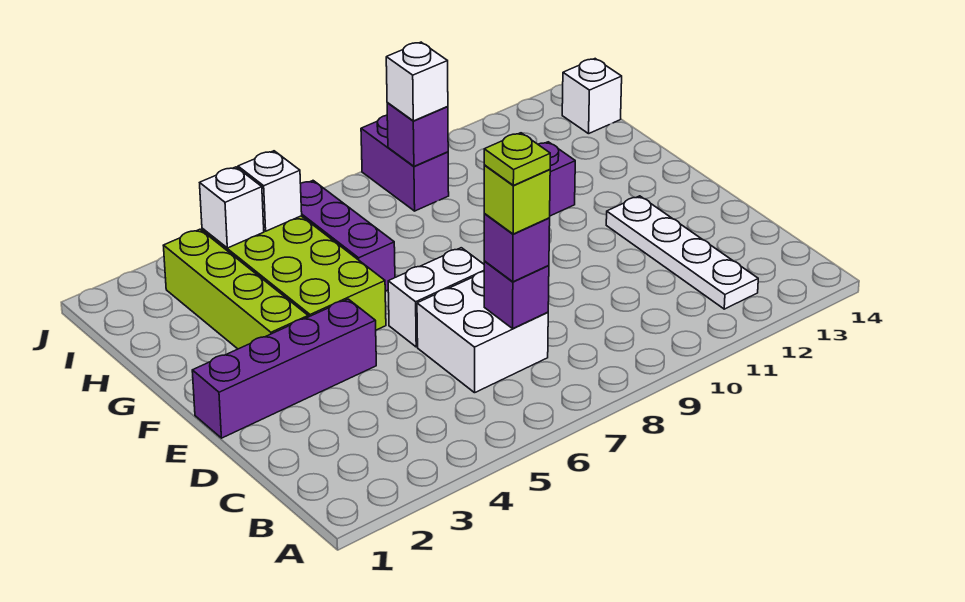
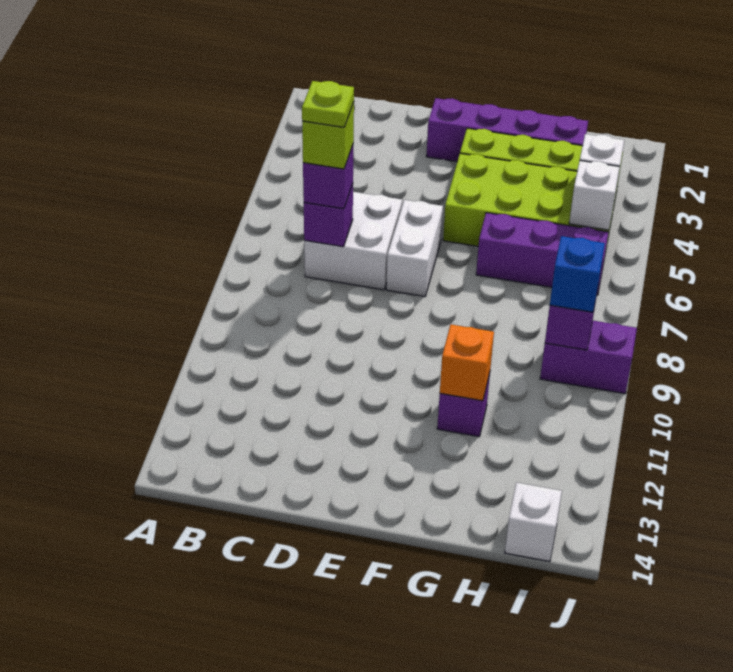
white 1x4 plate [606,196,758,309] -> none
purple 1x4 brick [192,299,376,438] -> purple 1x4 brick turned to [426,98,588,162]
none -> orange 1x1 brick [440,324,494,401]
white 1x1 brick [386,42,448,121] -> blue 1x1 brick [550,236,605,312]

